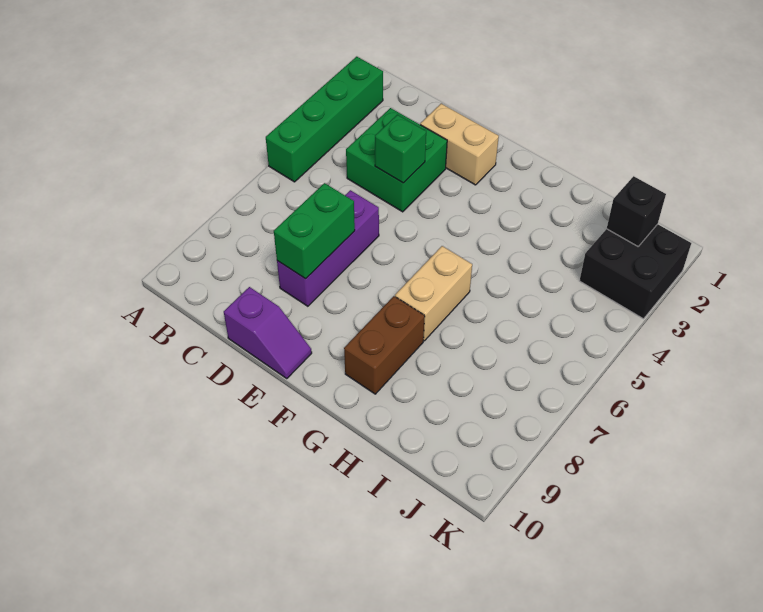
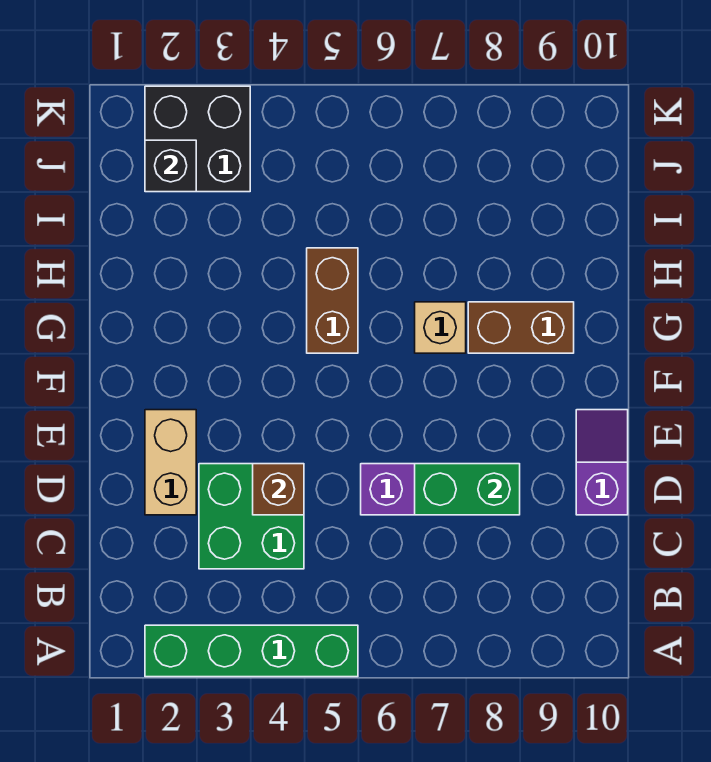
green 1x1 brick [375,115,426,183] -> brown 1x1 brick [253,464,304,515]
none -> brown 1x2 brick [307,248,358,353]
tan 1x2 brick [395,246,472,341] -> tan 1x1 brick [415,302,466,353]

